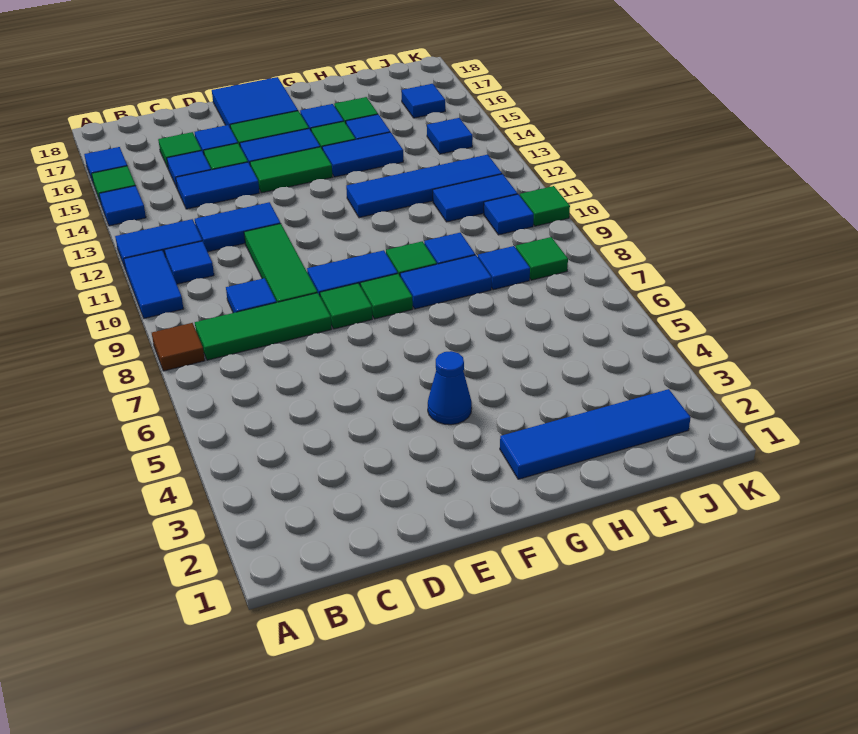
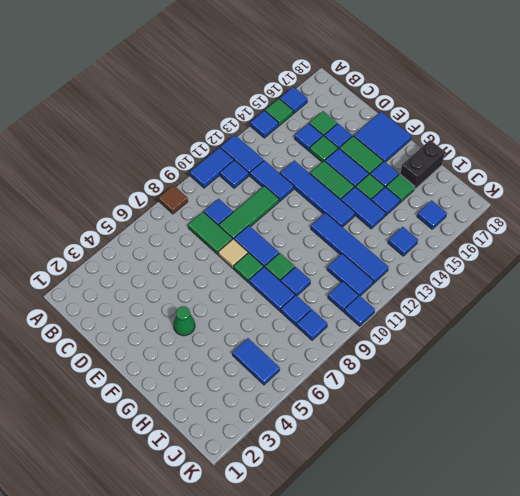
green 1x3 tile [195,293,332,360] -> green 1x2 tile [188,212,233,255]
blue 1x2 tile [176,162,259,209] -> blue 1x2 tile moved to [232,338,280,385]
green 1x1 tile [320,283,372,329] -> tan 1x1 tile [218,239,248,268]
blue 1x1 cone [428,351,472,425] -> green 1x1 cone [173,306,195,336]
blue 1x4 tile [500,389,691,479] -> blue 1x4 tile moved to [280,160,355,227]
none -> black 1x2 brick [400,140,445,190]
green 1x1 tile [516,237,568,280] -> blue 1x1 tile [297,310,327,340]
green 1x1 tile [520,186,570,226] -> blue 1x1 tile [344,296,375,326]

